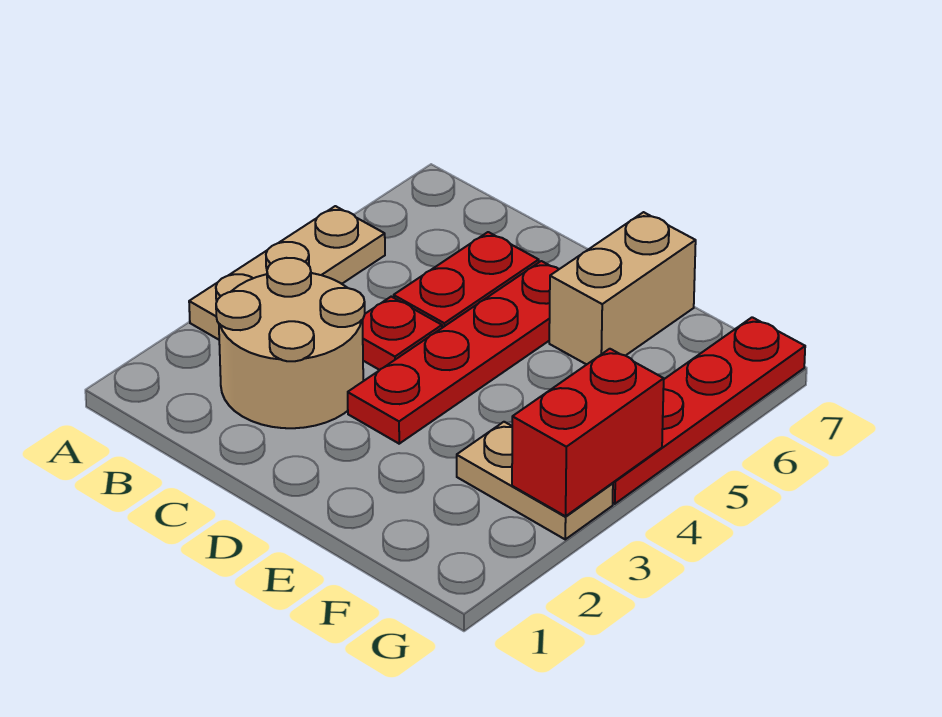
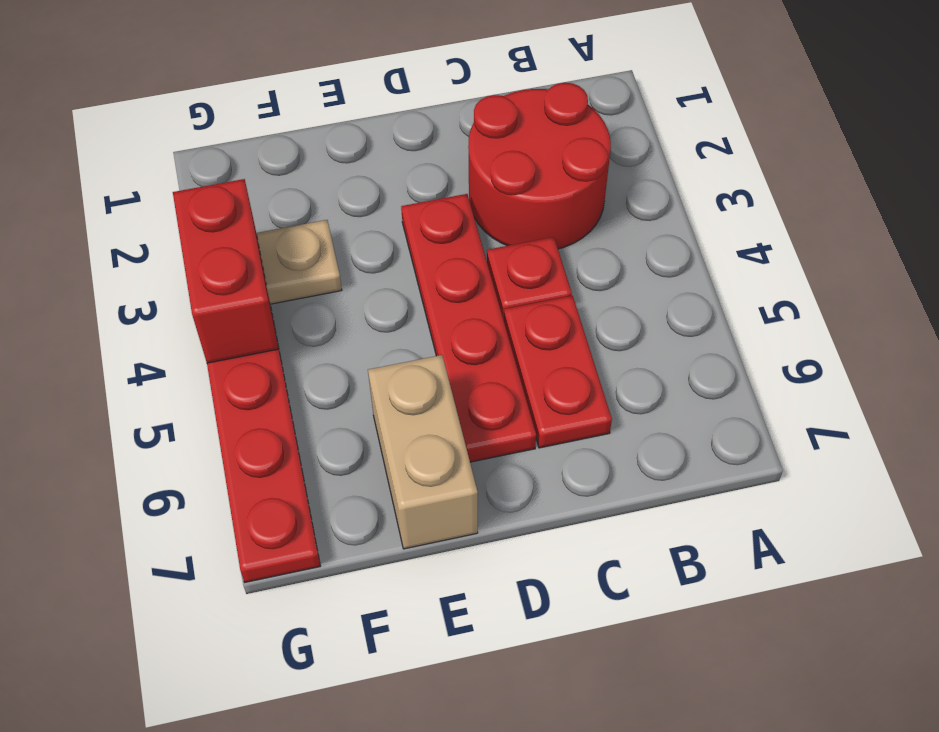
tan 1x3 plate [189,206,385,340] -> none
tan 2x2 round brick [216,258,365,428] -> red 2x2 round brick [468,83,611,249]

